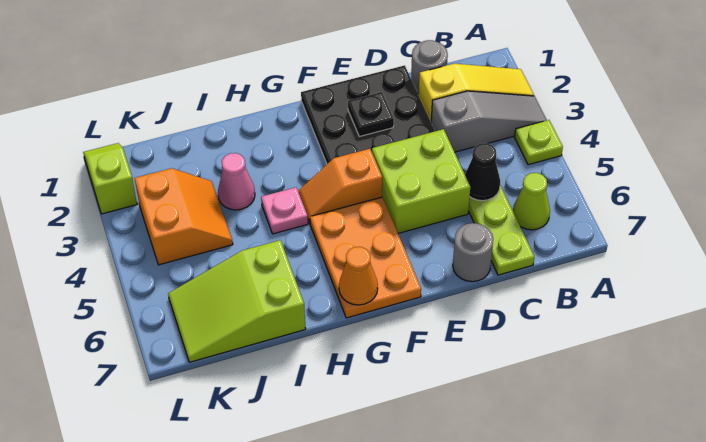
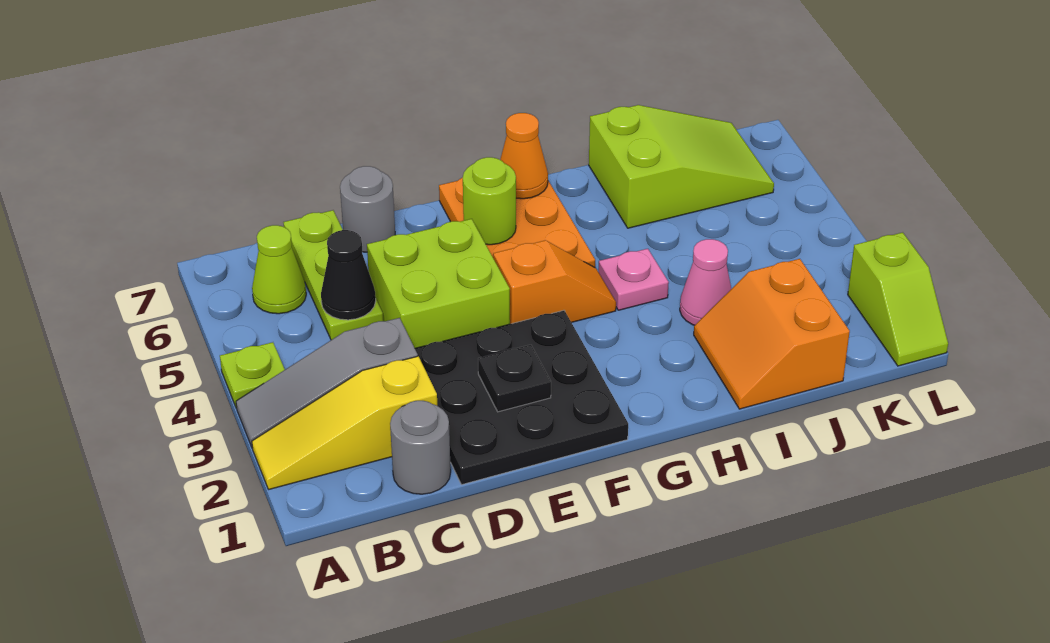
none -> lime 1x1 round brick [463,157,516,245]
orange 2x2 slope [135,168,233,265] -> orange 2x2 slope moved to [694,259,850,409]

